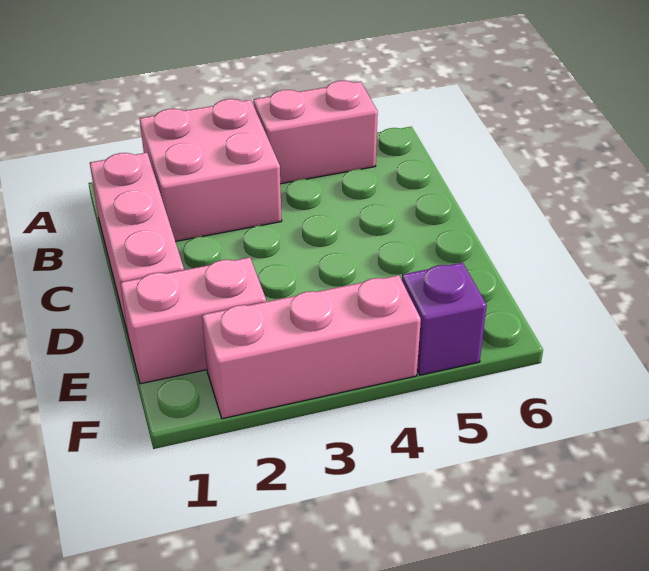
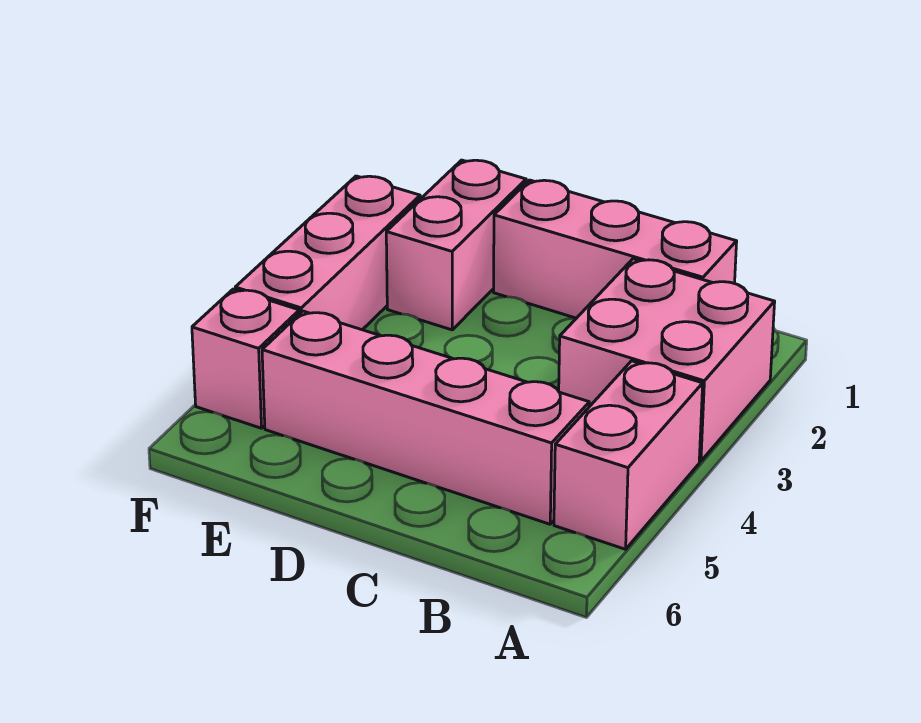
none -> pink 1x4 brick [262,311,589,524]
purple 1x1 brick [402,262,487,375] -> pink 1x1 brick [192,289,299,428]

